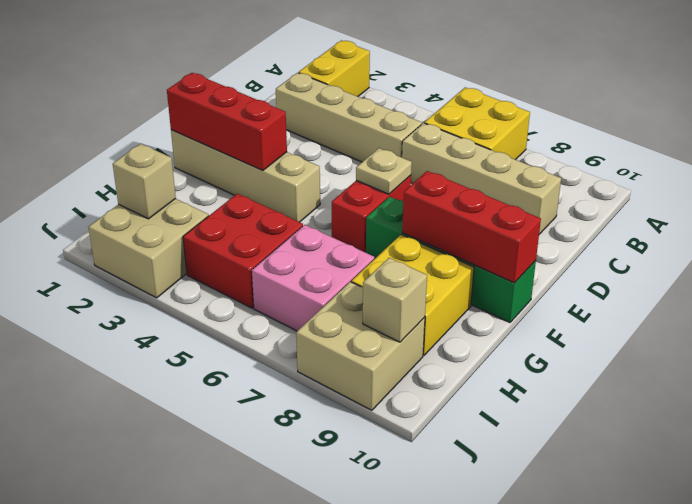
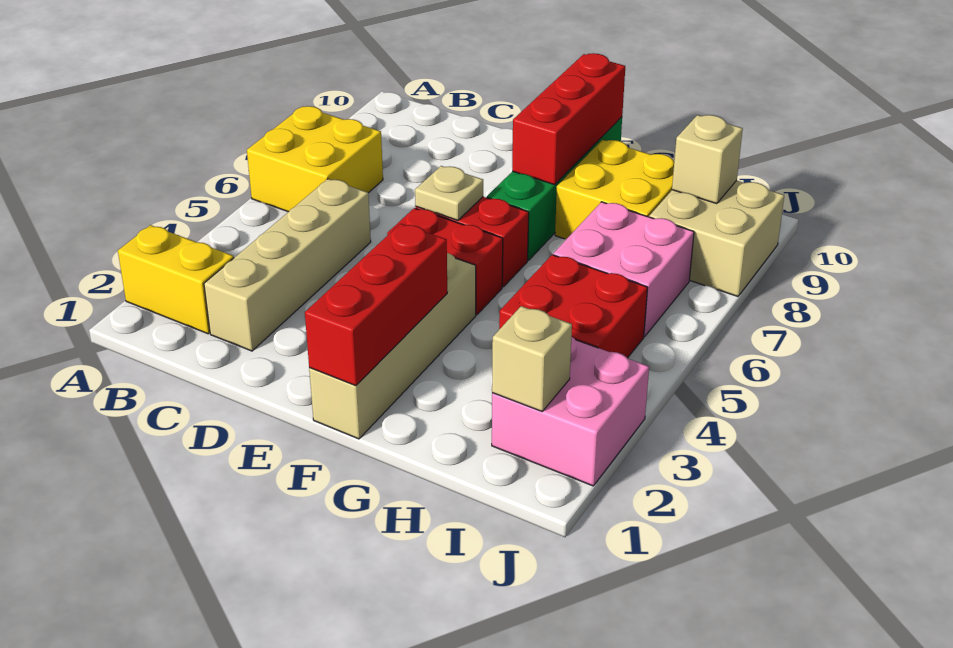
tan 1x4 brick [402,123,561,234] -> none
none -> red 1x2 brick [387,208,503,315]
tan 2x2 brick [89,199,209,298] -> pink 2x2 brick [492,336,649,486]

